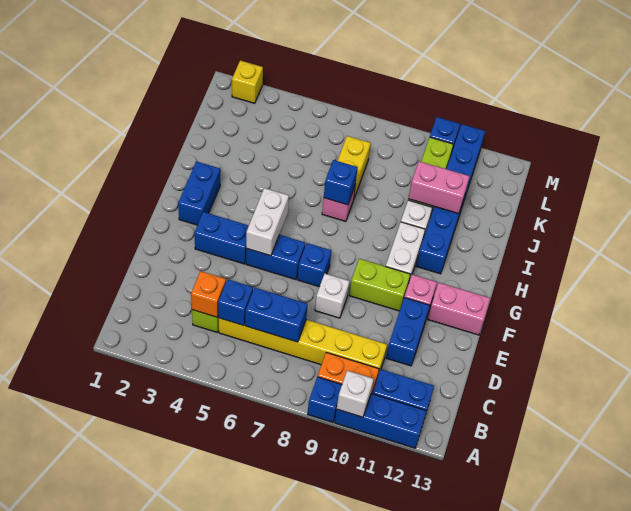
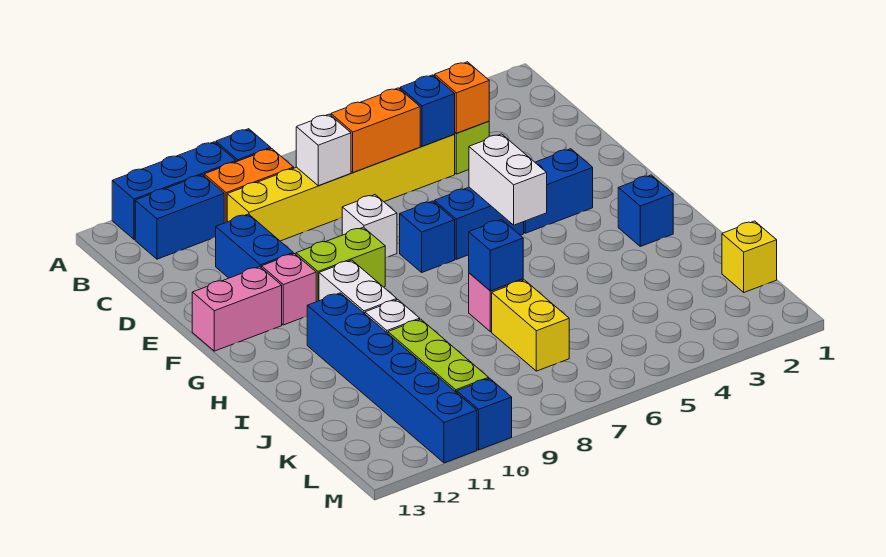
white 1x1 brick [337,371,374,417] -> white 1x1 brick moved to [296,114,351,186]
blue 1x2 brick [245,288,308,342] -> orange 1x2 brick [331,88,420,172]
blue 1x2 brick [178,161,220,225] -> blue 1x1 brick [618,175,673,246]
pink 1x2 brick [408,161,470,214] -> none
yellow 1x1 brick [232,61,263,103] -> yellow 1x1 brick moved to [722,221,777,292]

